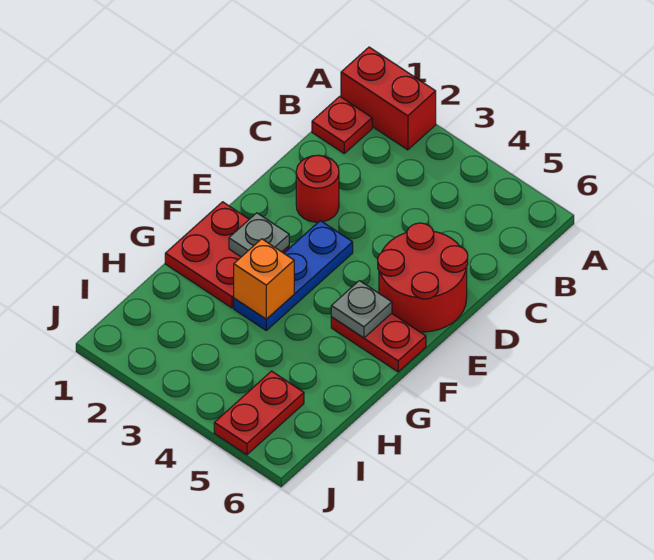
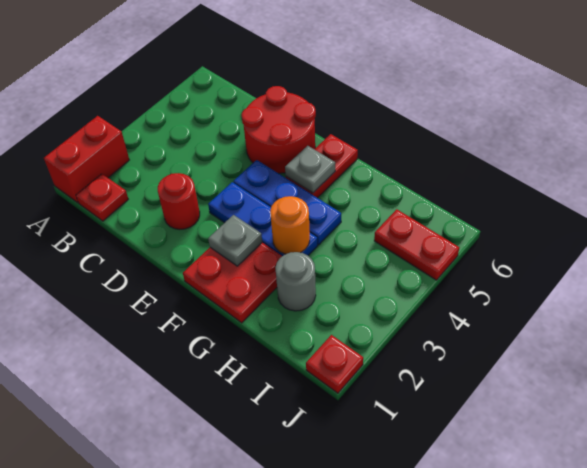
none -> blue 1x3 plate [233,160,341,245]
orange 1x1 brick [234,239,294,319] -> orange 1x1 round brick [270,196,310,254]
none -> grey 1x1 round brick [275,252,316,311]
none -> red 1x1 plate [306,335,363,393]

